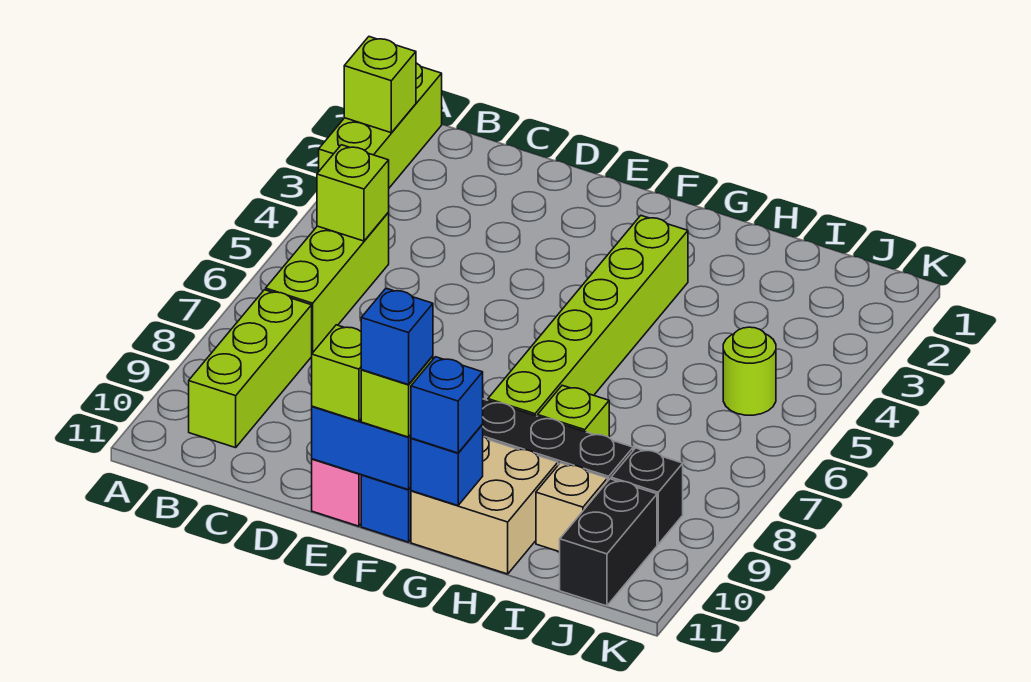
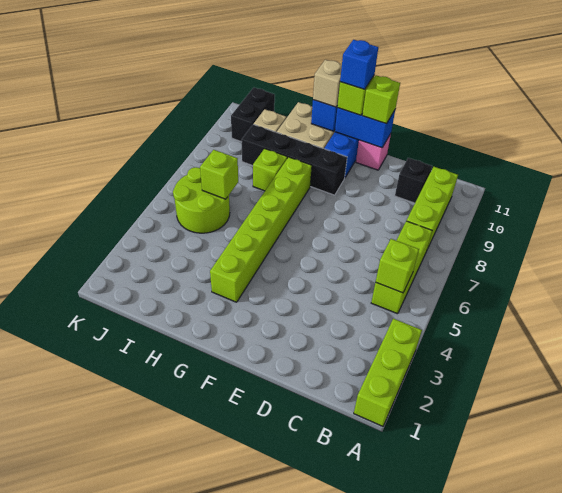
lime 1x1 brick [344,37,416,133] -> lime 1x1 brick moved to [200,150,238,199]
blue 1x1 brick [411,357,483,453] -> tan 1x1 brick [313,60,342,107]
lime 1x1 round brick [723,327,776,415] -> lime 2x2 round brick [173,167,230,233]
black 1x1 brick [611,448,683,544] -> black 1x1 brick moved to [395,158,432,203]

